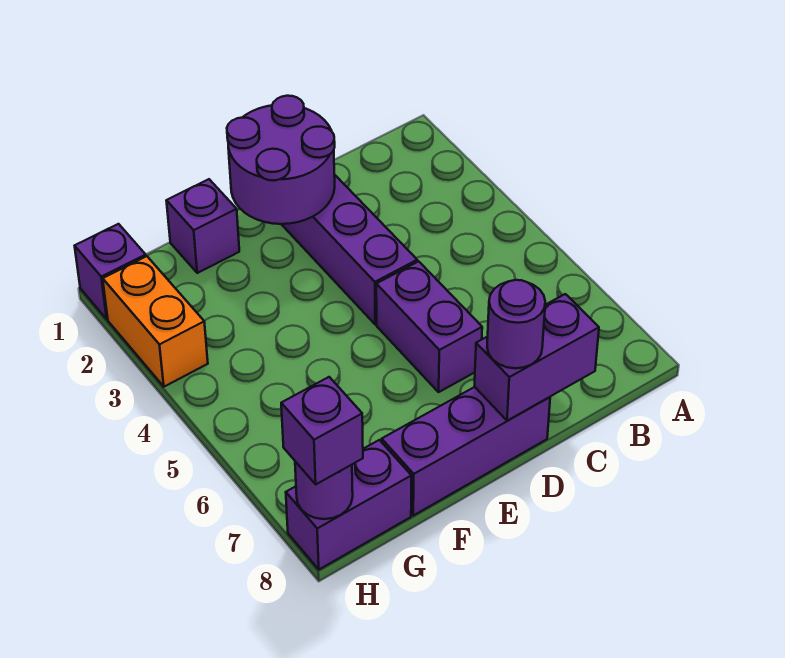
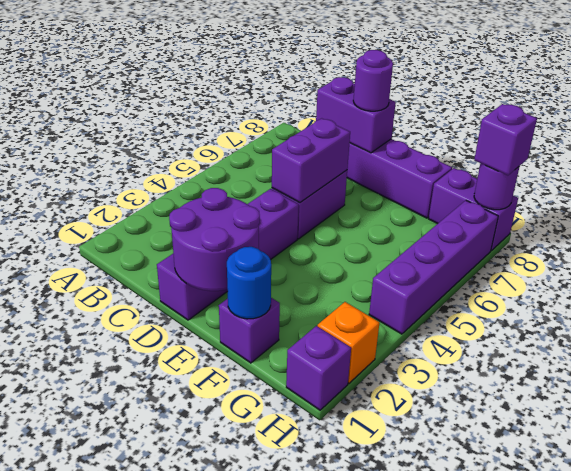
none -> purple 1x2 brick [272,118,350,203]
none -> blue 1x1 round brick [227,247,271,319]
orange 1x2 brick [103,256,208,387] -> orange 1x1 brick [318,302,379,383]
none -> purple 1x4 brick [369,200,498,334]

